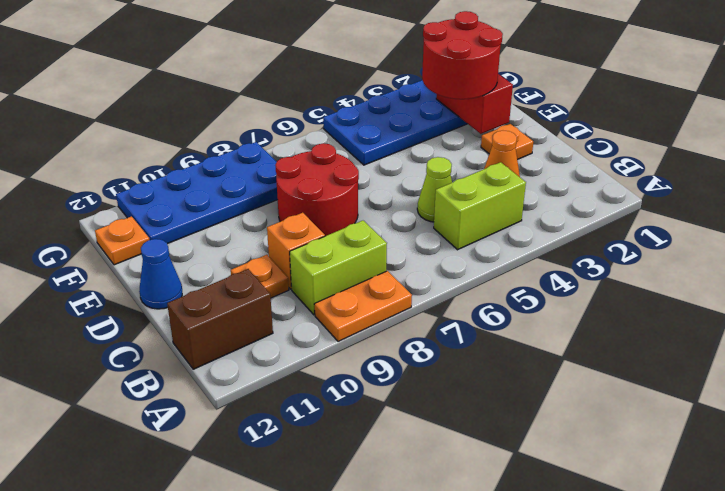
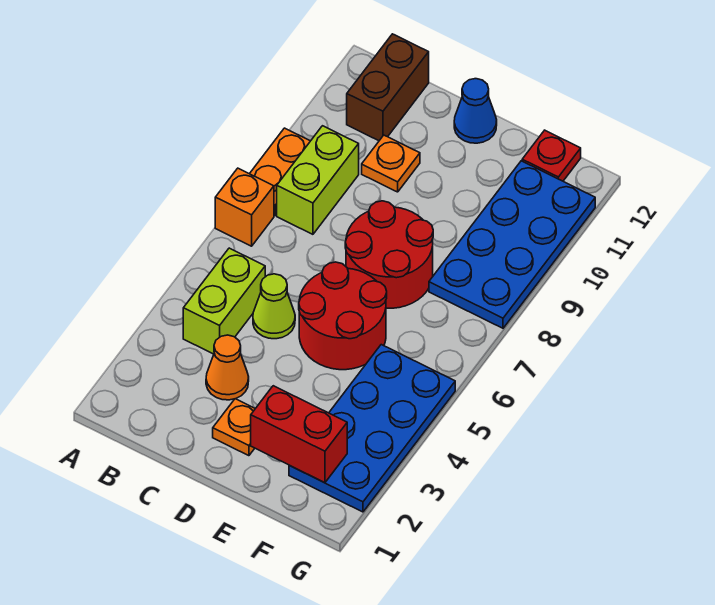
orange 1x1 brick [267,213,325,289] -> orange 1x1 brick moved to [215,168,274,246]
red 2x2 round brick [422,11,503,99] -> red 2x2 round brick moved to [299,262,387,370]
orange 1x1 plate [95,216,149,265] -> red 1x1 plate [522,130,581,181]

